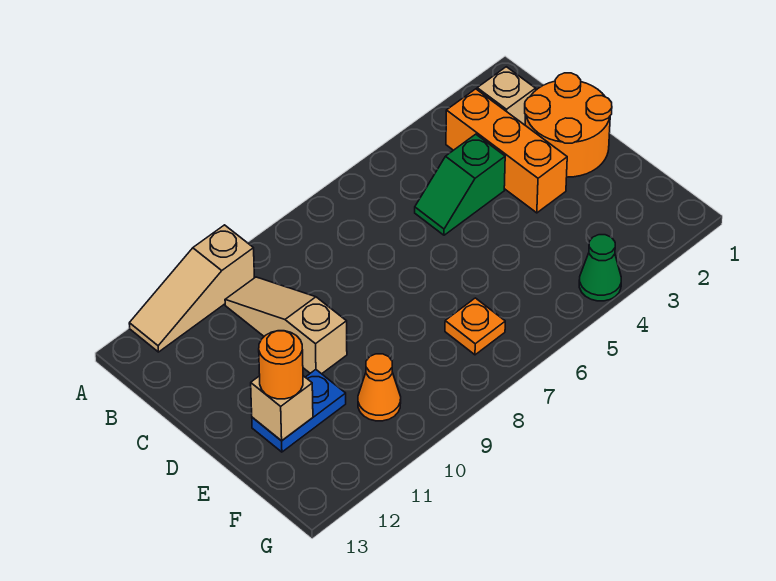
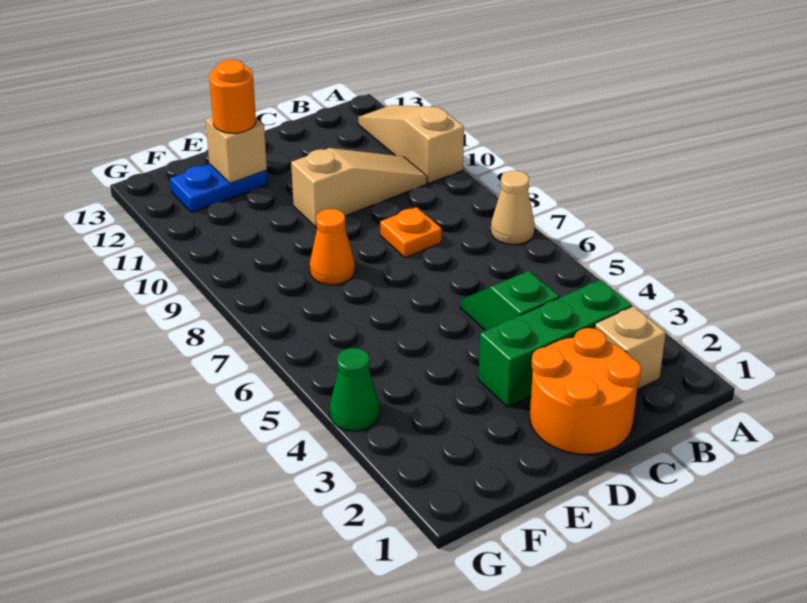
none -> tan 1x1 cone [491,171,535,245]
orange 1x3 brick [446,89,567,213] -> green 1x3 brick [478,280,632,407]
blue 1x2 plate [252,370,346,452] -> blue 1x2 plate turned to [170,164,268,212]
orange 1x1 plate [445,298,505,355] -> orange 1x1 plate moved to [380,207,442,258]
orange 1x1 cone [358,354,401,421] -> orange 1x1 cone moved to [310,209,355,285]

